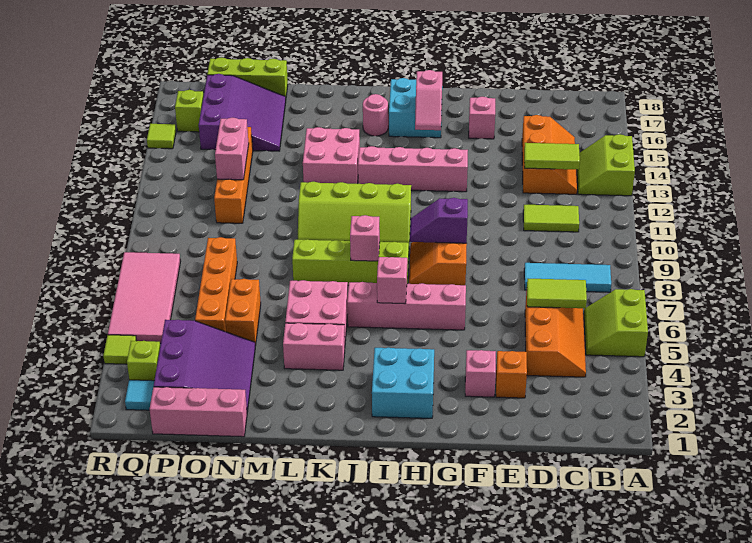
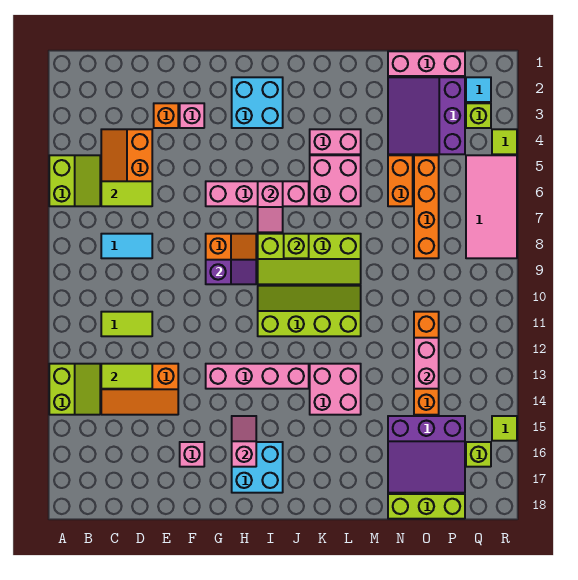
cyan 1x3 tile [524,263,611,292] -> cyan 1x2 tile [101,234,152,258]
orange 2x3 slope [522,115,577,194] -> orange 2x3 slope turned to [101,364,178,415]
pink 1x1 brick [350,215,380,261] -> lime 1x1 brick [284,234,309,258]
pink 1x1 round brick [363,94,388,136] -> none
purple 3x3 slope [199,74,286,151] -> purple 3x3 slope turned to [388,416,465,493]

